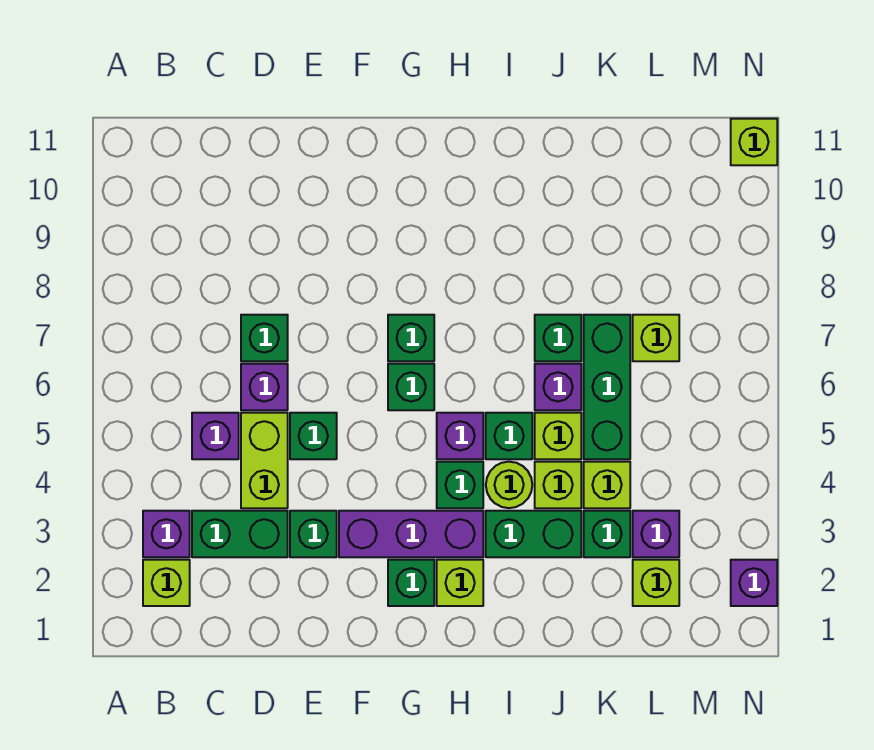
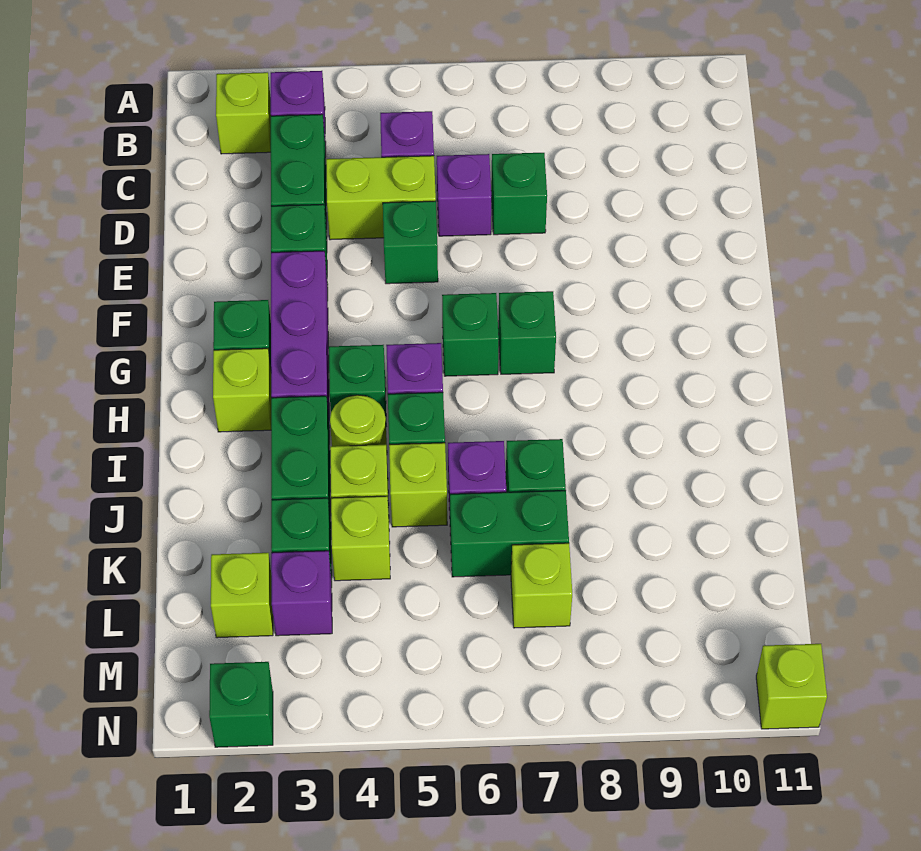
green 1x3 brick [584,315,630,459] -> green 1x2 brick [450,490,569,577]
purple 1x1 brick [731,560,777,606] -> green 1x1 brick [209,662,273,747]

